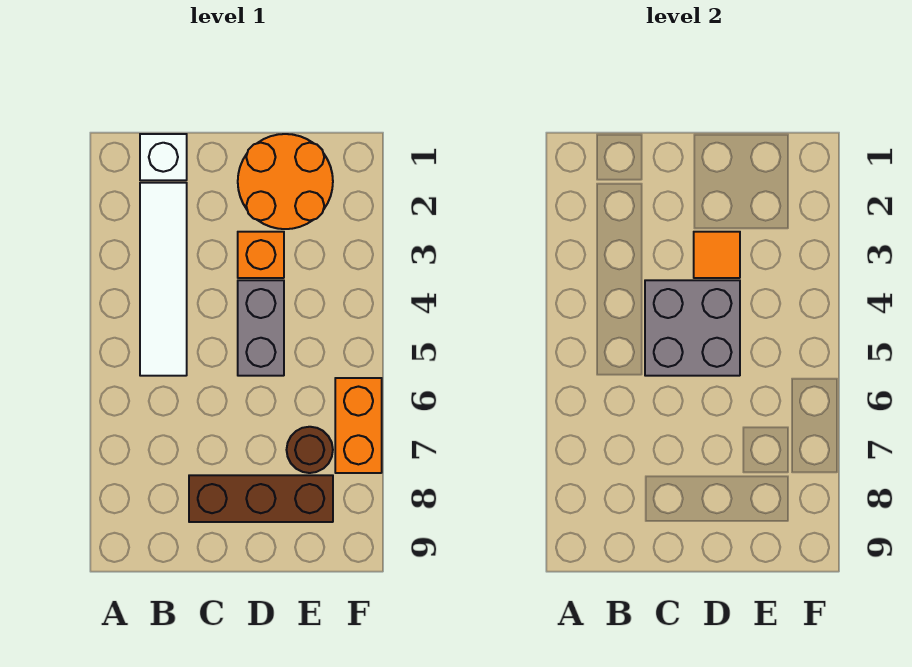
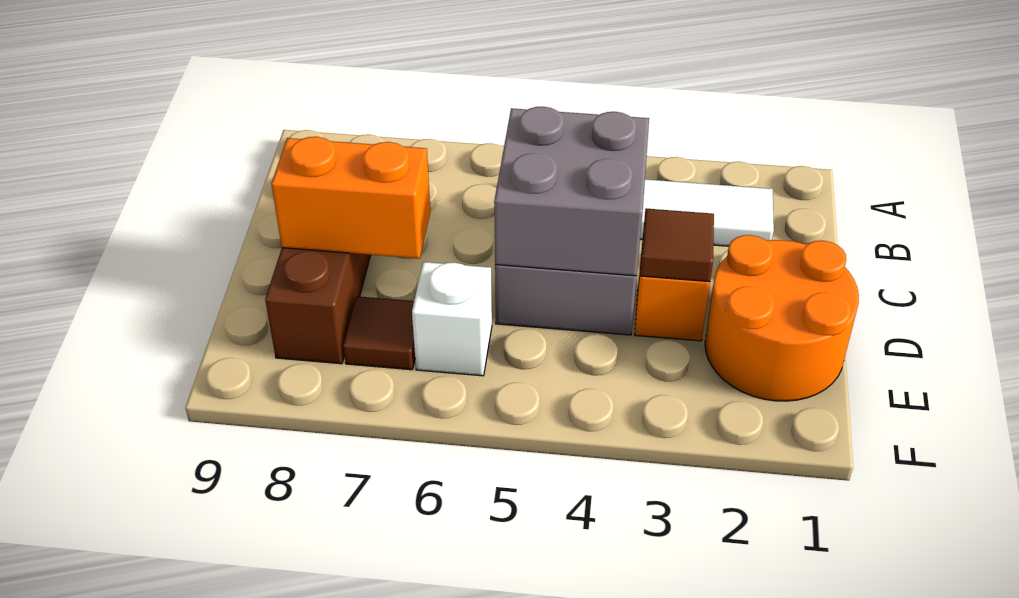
white 1x1 brick [140,134,187,180] -> white 1x1 brick moved to [412,262,492,376]
orange 1x1 tile [694,232,740,278] -> brown 1x1 tile [640,209,714,282]
brown 1x1 round brick [287,427,333,473] -> brown 1x1 tile [343,296,415,370]
orange 1x2 brick [335,378,382,473] -> orange 1x2 brick moved to [271,137,430,259]

